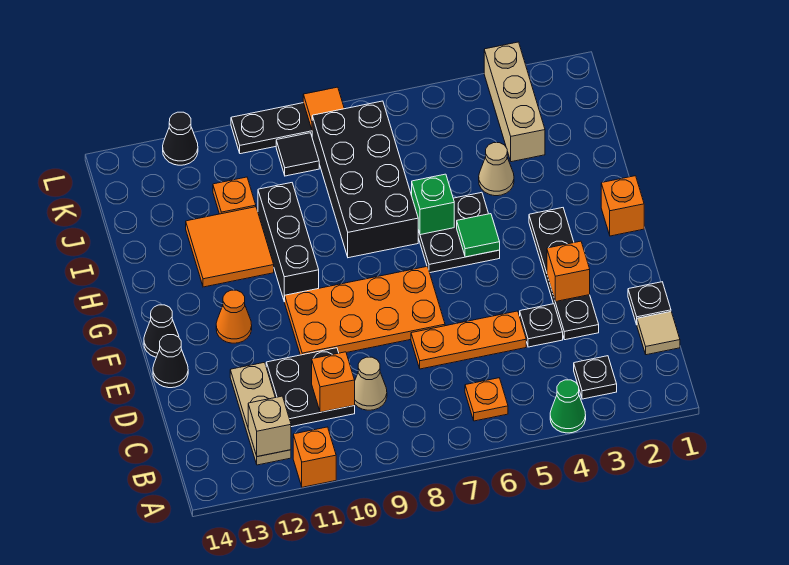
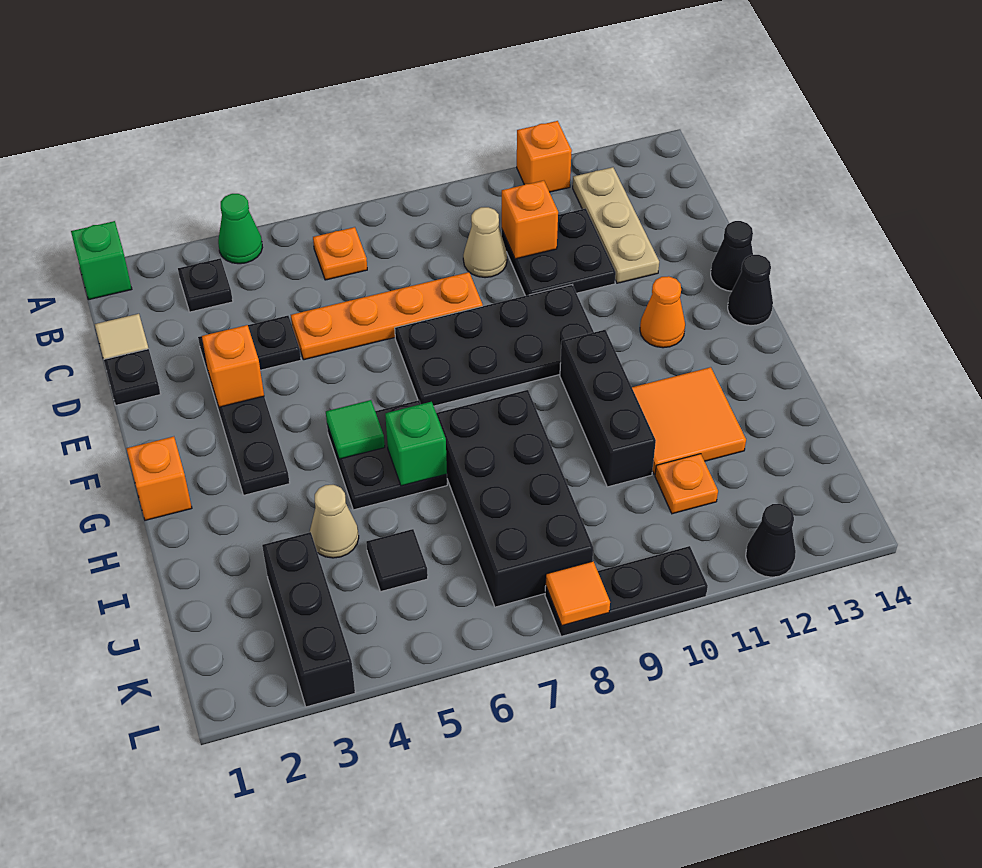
none -> green 1x1 brick [71,221,132,300]
tan 1x1 brick [248,396,291,457] -> none
orange 1x3 plate [411,311,526,369] -> orange 1x4 plate [291,272,483,360]
orange 2x4 plate [285,267,445,355] -> black 2x4 plate [395,285,594,406]
tan 1x3 brick [484,42,545,162] -> black 1x3 brick [262,532,355,707]
black 1x1 tile [276,133,319,176] -> black 1x1 tile moved to [366,529,428,591]

